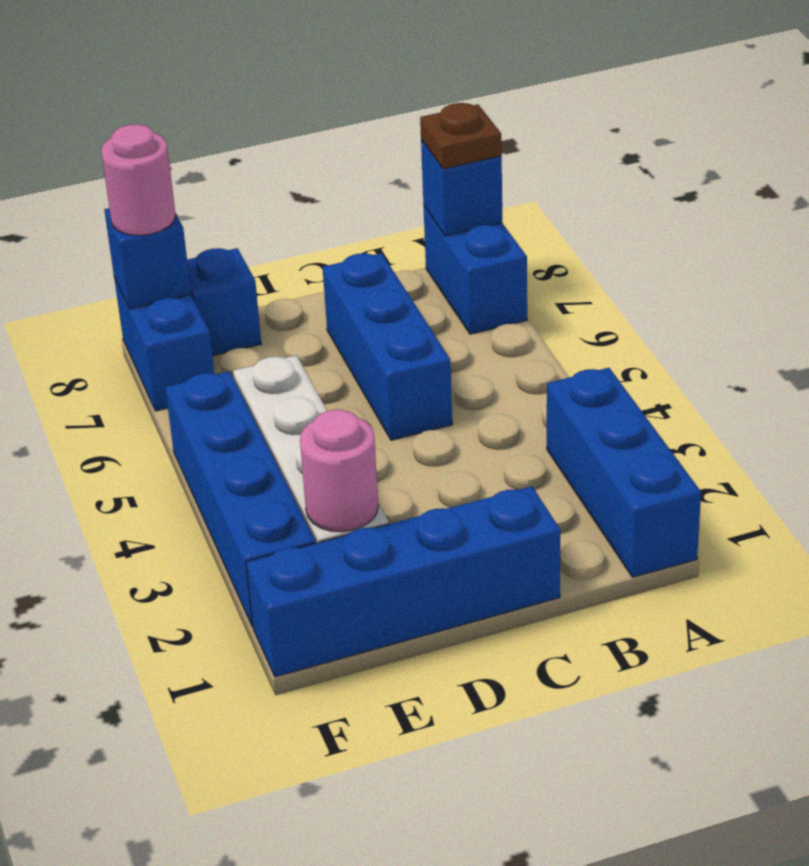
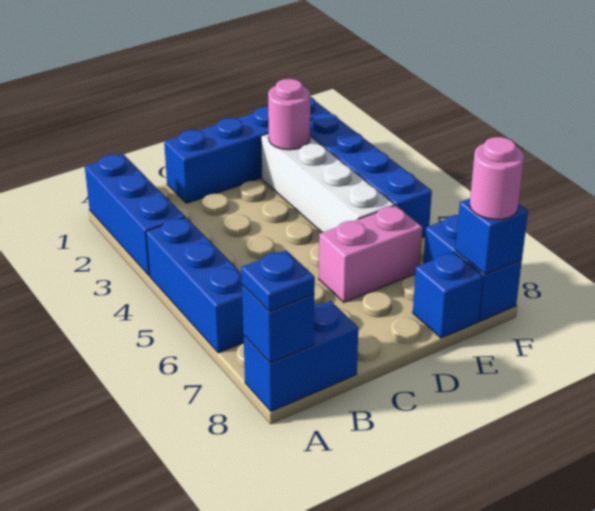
blue 1x2 brick [424,207,527,334] -> blue 1x2 brick turned to [244,301,358,411]
brown 1x1 plate [420,103,502,169] -> blue 1x1 plate [241,250,315,311]
blue 1x3 brick [323,253,452,440] -> blue 1x3 brick moved to [146,218,244,353]
none -> pink 1x2 brick [319,206,423,302]

